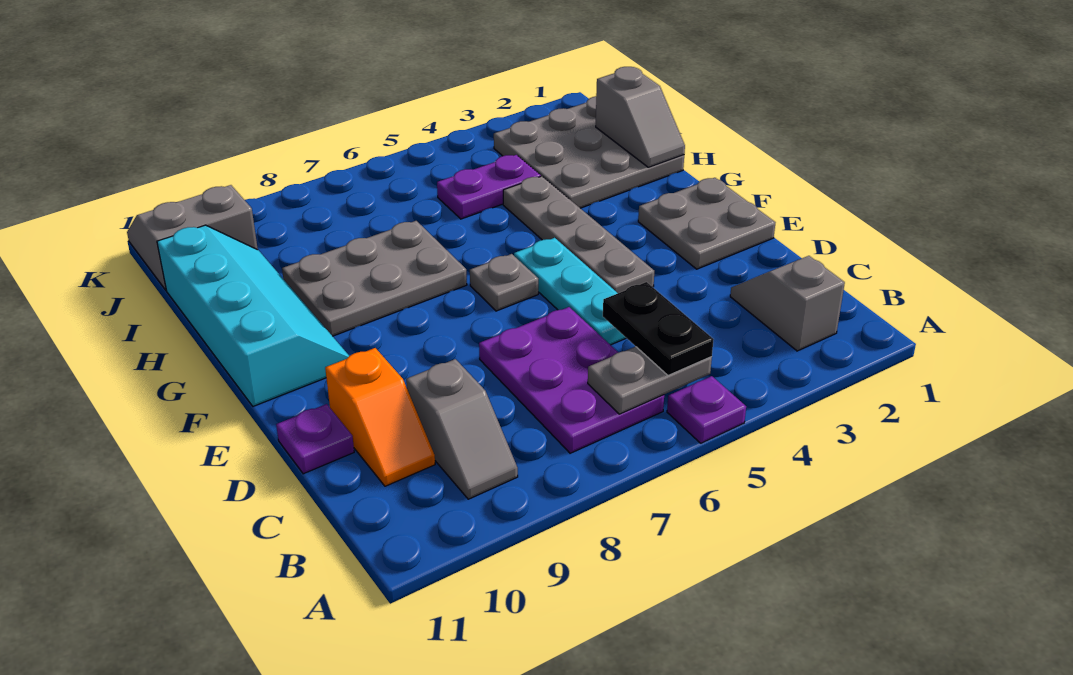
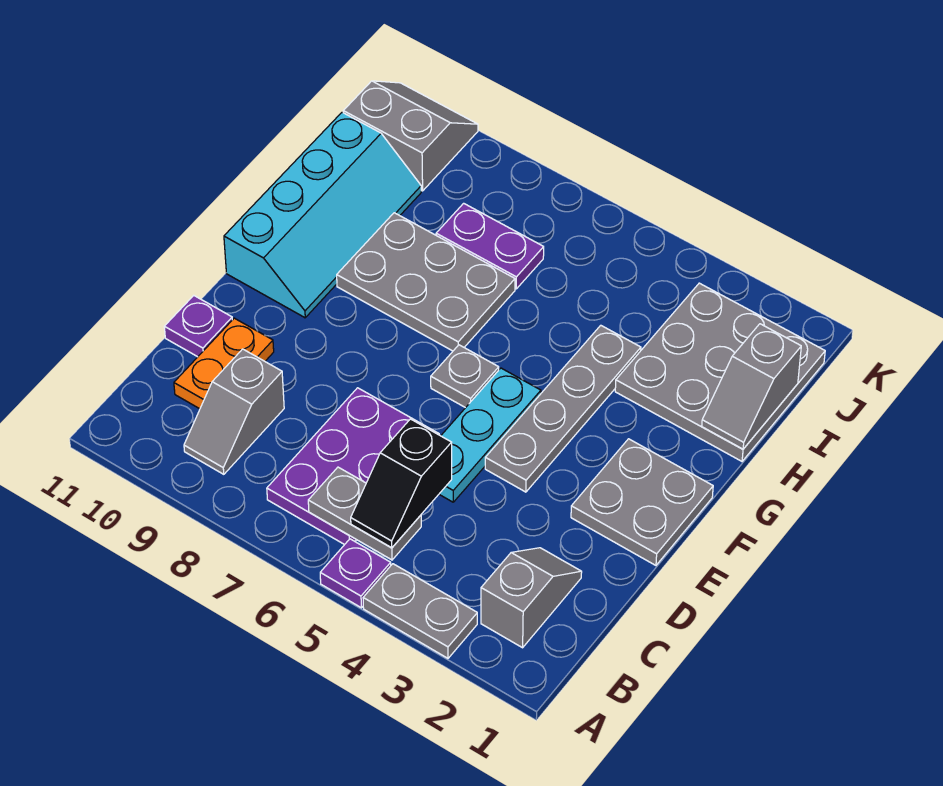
none -> grey 1x2 plate [363,564,477,658]
black 1x2 plate [603,282,714,375] -> black 1x2 slope [351,419,452,548]
orange 1x2 slope [325,348,435,486] -> orange 1x2 plate [174,318,274,409]
purple 1x2 plate [437,155,541,219] -> purple 1x2 plate moved to [436,203,544,289]

